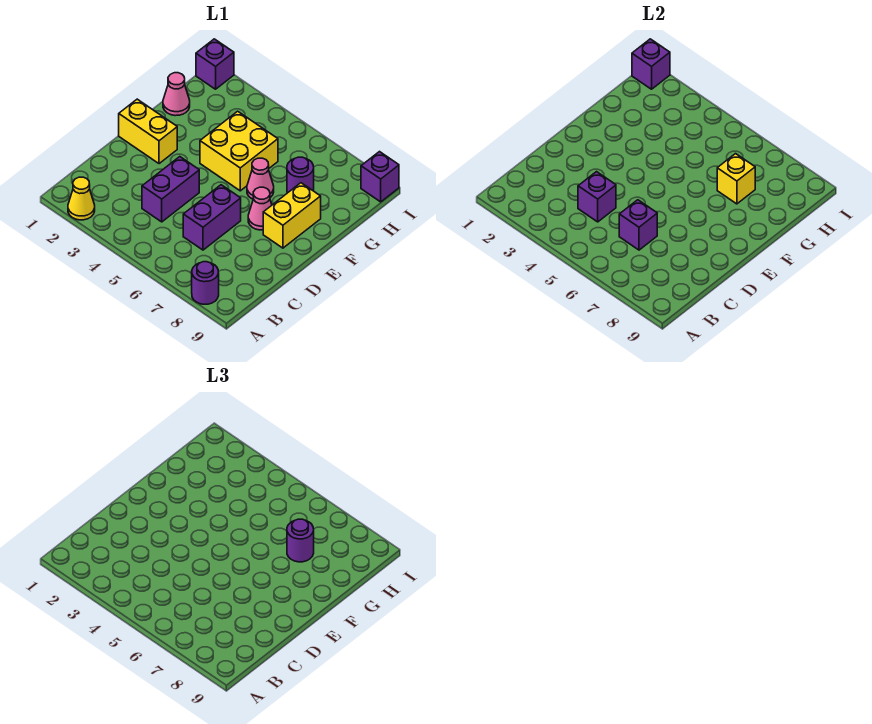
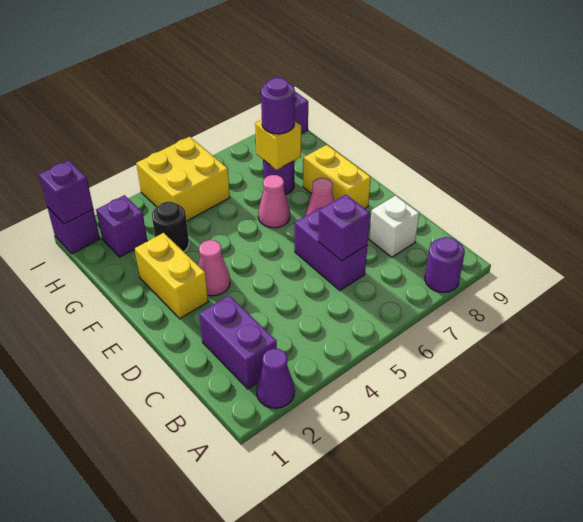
yellow 1x1 cone [68,177,95,220] -> purple 1x1 cone [257,349,295,408]
purple 1x2 brick [142,157,199,222] -> purple 1x2 brick moved to [199,296,277,389]
purple 1x1 brick [578,172,616,222] -> purple 1x1 brick moved to [96,195,147,257]
none -> white 1x1 brick [369,196,419,257]
yellow 1x2 brick [119,99,177,164] -> yellow 1x2 brick turned to [135,233,208,319]
yellow 2x2 brick [200,111,278,191] -> yellow 2x2 brick moved to [136,137,230,221]
pink 1x1 cone [163,73,190,116] -> pink 1x1 cone moved to [198,240,230,296]
none -> black 1x1 round brick [152,202,189,252]

